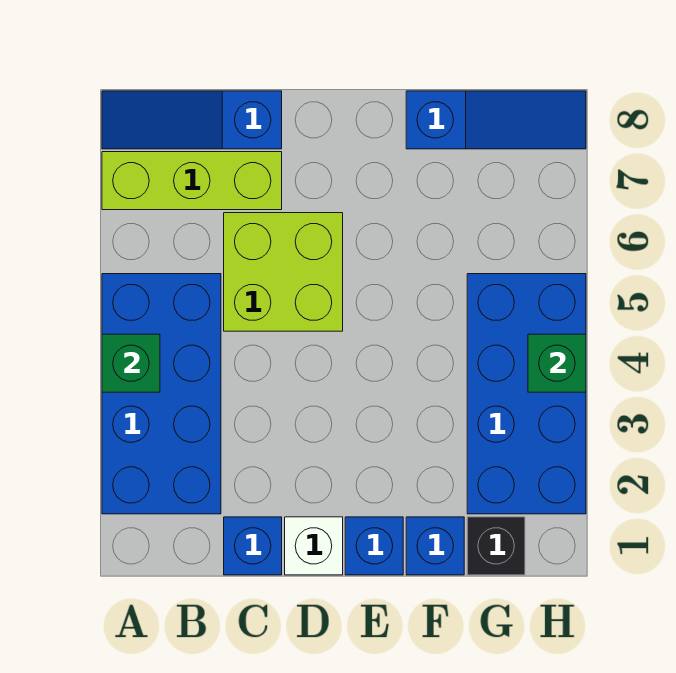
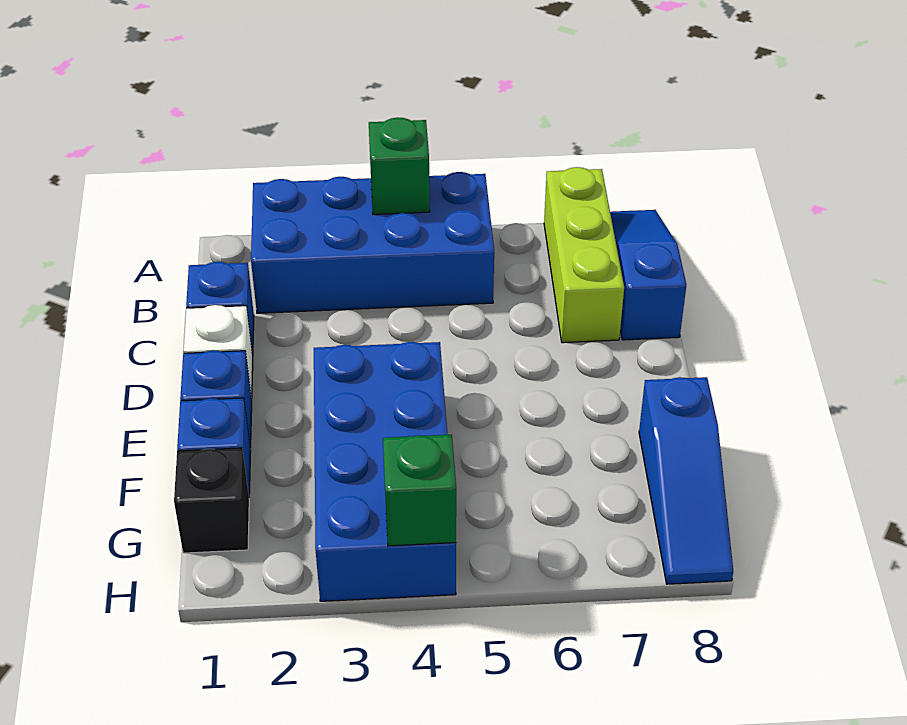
lime 2x2 brick [224,213,343,331] -> none
blue 2x4 brick [467,274,586,514] -> blue 2x4 brick turned to [314,342,456,601]

